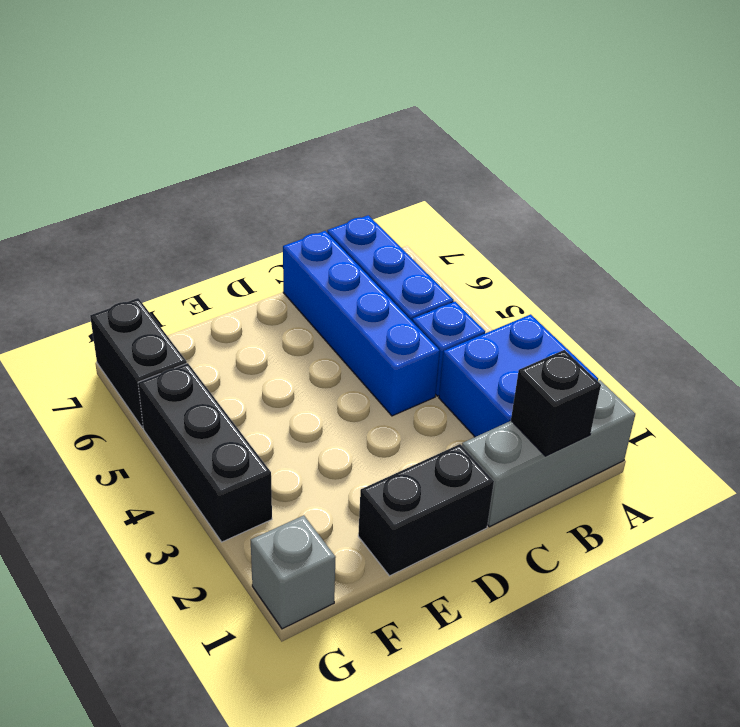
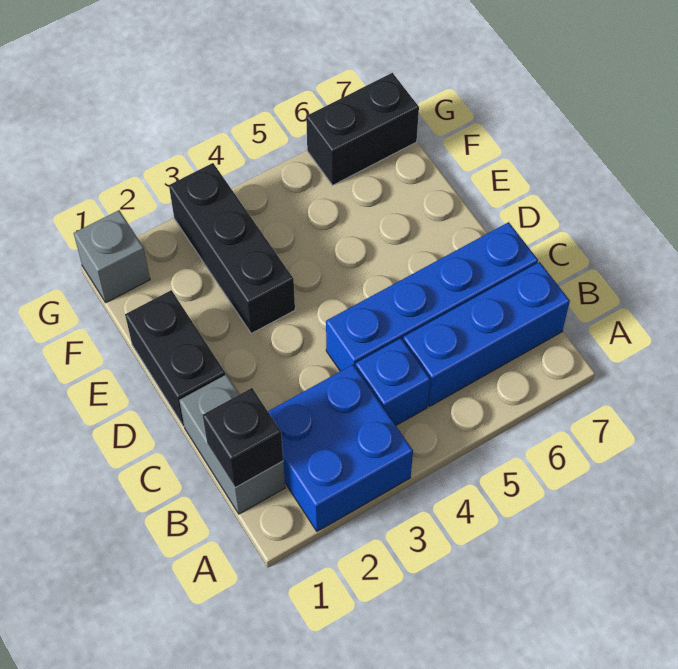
grey 1x3 brick [462,380,635,527] -> grey 1x2 brick [179,375,285,514]
black 1x3 brick [138,363,272,542] -> black 1x3 brick turned to [169,163,295,334]

